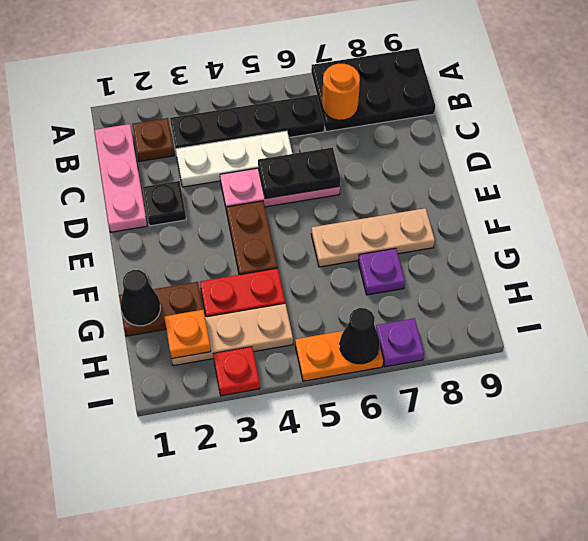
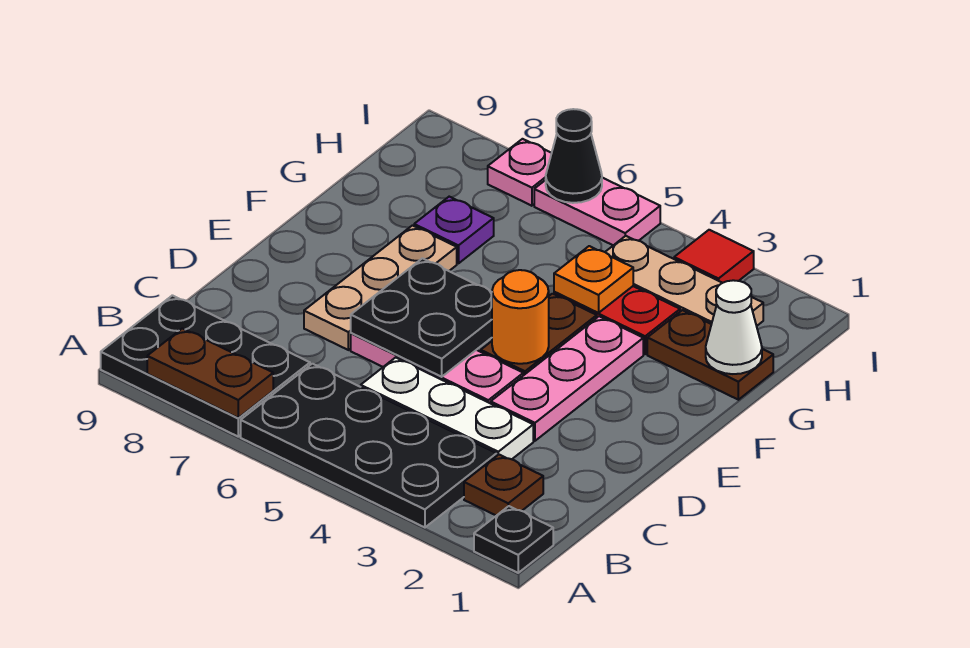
none -> brown 1x2 plate [147,328,273,418]
pink 1x3 plate [94,124,147,232] -> pink 1x3 plate moved to [491,316,643,441]
black 1x4 plate [170,95,324,150] -> black 2x4 plate [241,364,497,527]
orange 1x1 round brick [322,64,360,120] -> orange 1x1 round brick moved to [492,270,549,364]
black 1x1 plate [143,181,186,226] -> black 1x1 plate moved to [474,506,553,573]
black 1x2 plate [258,147,340,199] -> black 2x2 plate [351,258,492,377]
tan 1x3 plate [311,208,435,267] -> tan 1x3 plate turned to [304,226,457,350]
black 1x1 cone [121,270,160,326] -> white 1x1 cone [706,280,762,374]
orange 1x1 plate [164,310,211,359] -> orange 1x1 plate moved to [554,246,633,313]
red 1x1 plate [213,347,260,396] -> red 1x1 tile [674,230,754,283]
orange 1x2 plate [295,331,383,381] -> pink 1x2 plate [534,178,660,245]
purple 1x1 plate [376,318,424,367] -> pink 1x1 plate [488,139,552,206]

